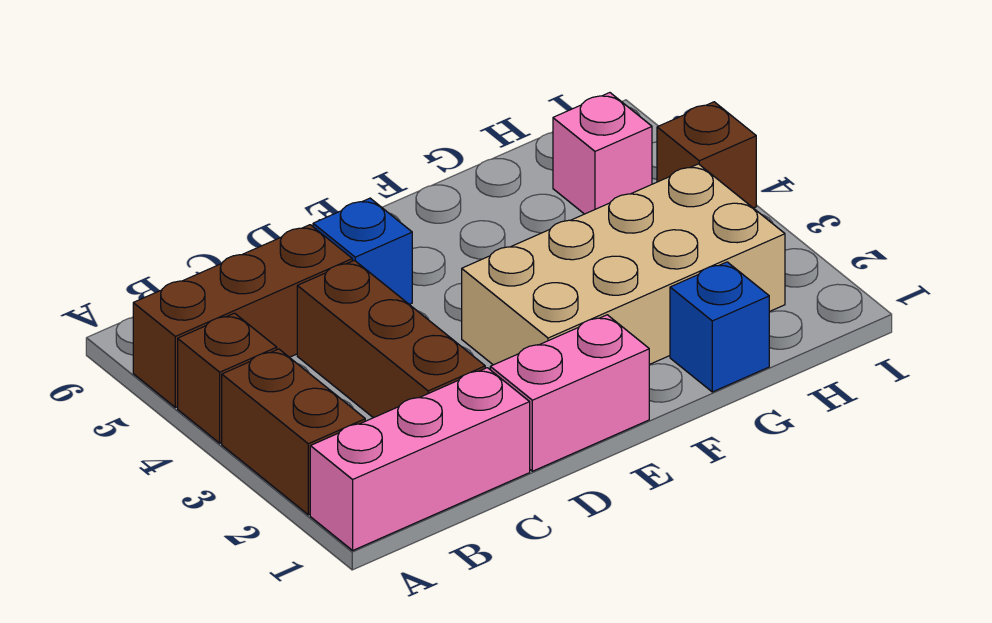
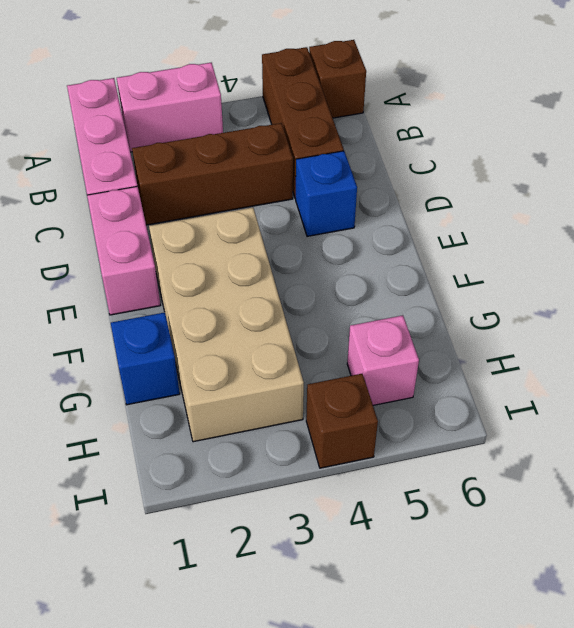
brown 1x2 brick [222,349,365,515] -> pink 1x2 brick [117,63,223,152]
brown 1x1 brick [178,313,277,443] -> brown 1x1 brick moved to [309,40,366,118]

